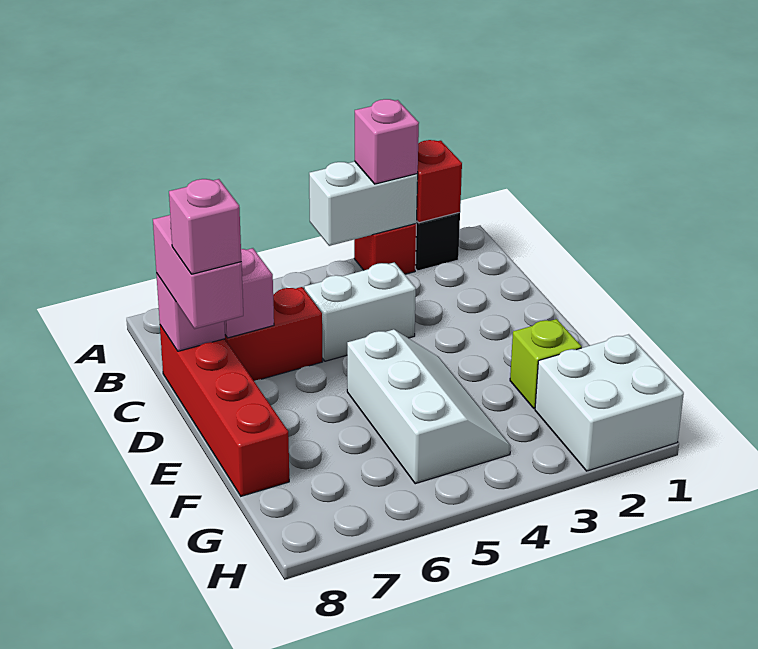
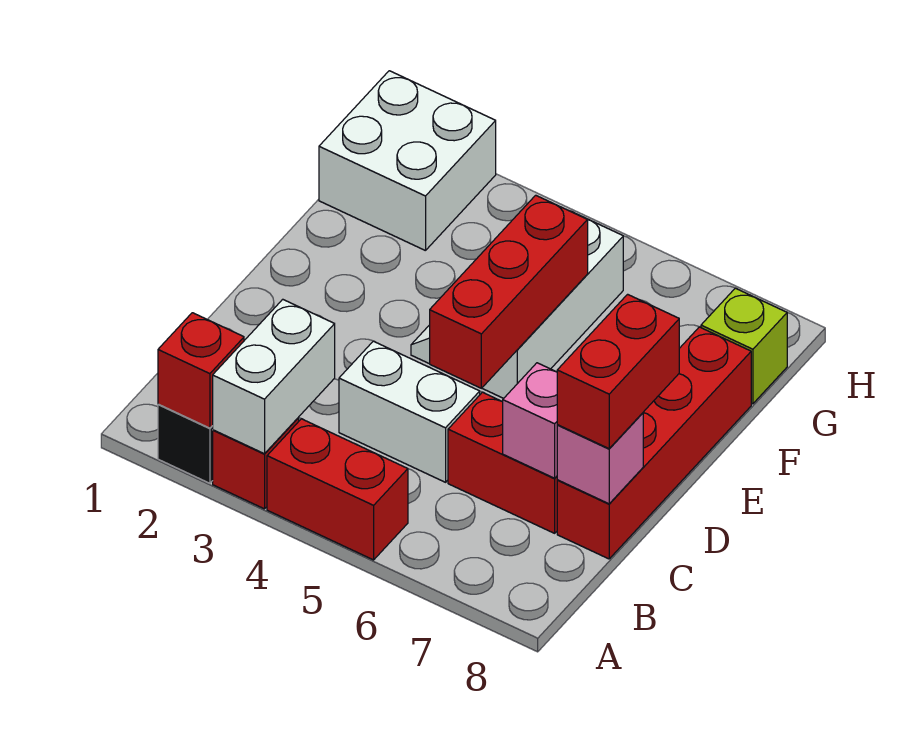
white 1x2 brick [309,161,418,246] -> white 1x2 brick turned to [213,299,335,454]
pink 1x1 brick [354,99,419,184] -> none
none -> red 1x2 brick [267,419,408,560]
pink 1x2 brick [153,215,243,329] -> red 1x2 brick [557,294,679,449]
none -> red 1x3 brick [430,195,588,388]
pink 1x1 brick [169,179,241,274] -> none
lime 1x1 brick [510,319,582,409] -> lime 1x1 brick moved to [701,288,787,404]

